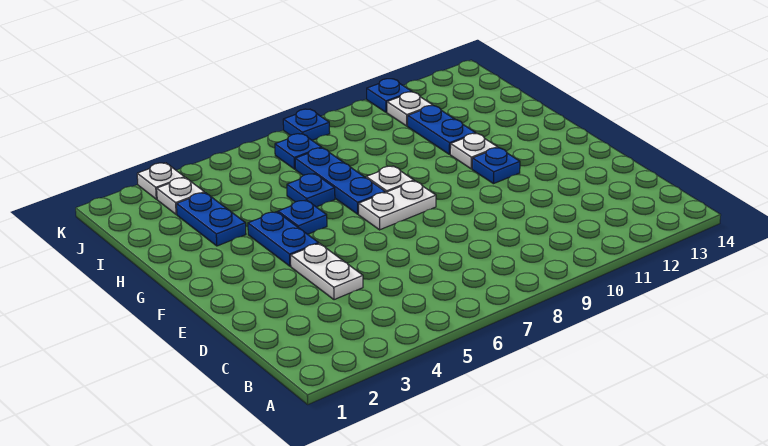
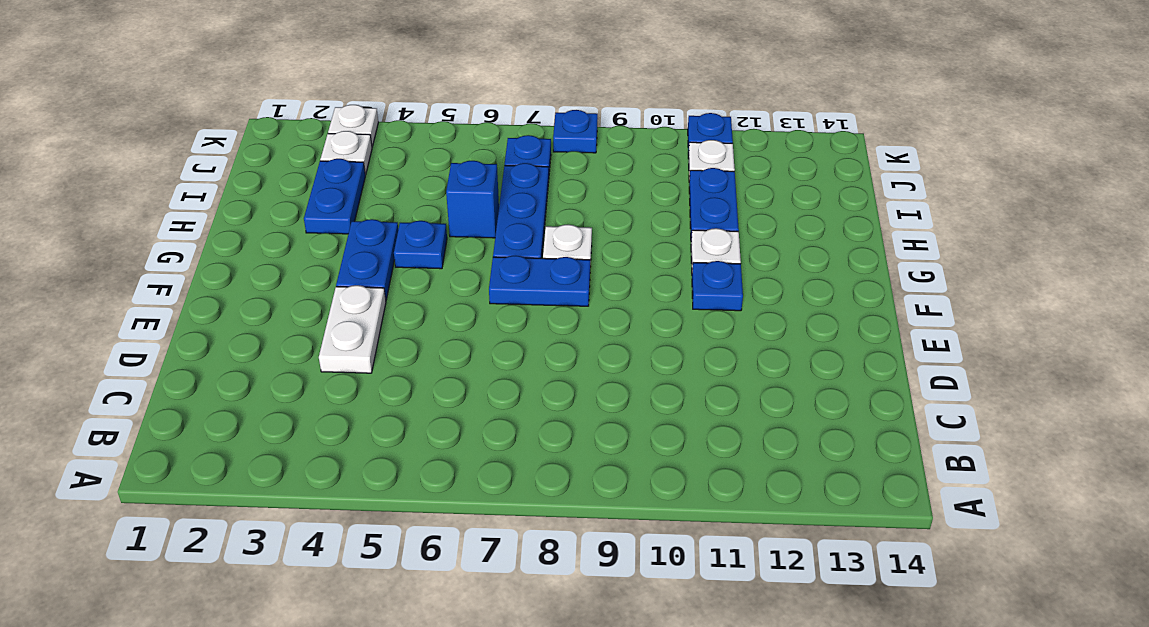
white 1x2 plate [359,181,436,230] -> blue 1x2 plate [489,256,590,306]
blue 1x1 plate [287,174,335,207] -> blue 1x1 brick [446,161,499,238]

